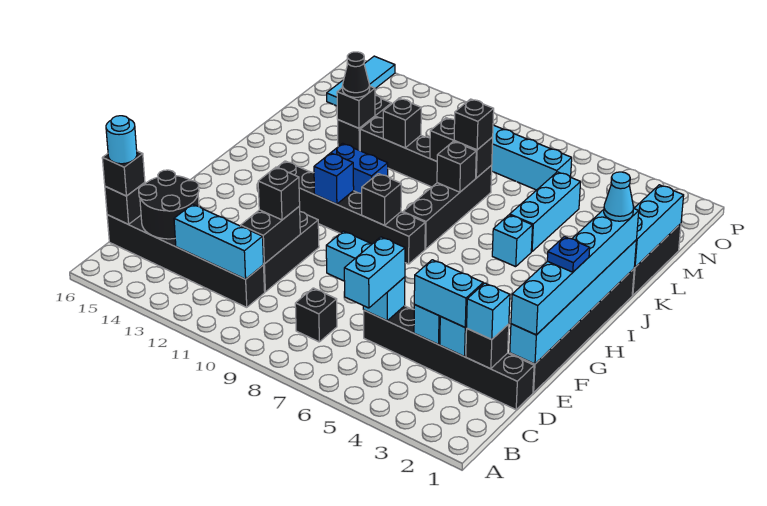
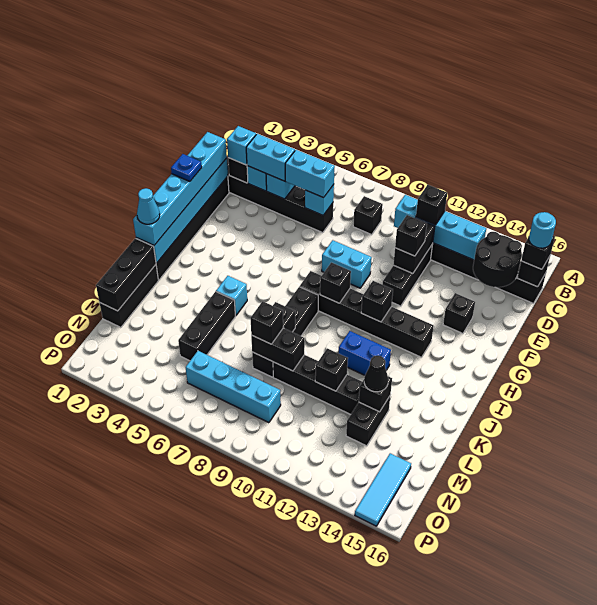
cyan 1x2 brick [344,237,405,308] -> cyan 1x2 brick turned to [285,150,335,198]
cyan 1x3 brick [174,204,264,279] -> cyan 1x4 brick [394,195,486,260]
none -> black 1x1 brick [416,185,447,225]
none -> black 1x1 brick [443,293,475,333]
blue 1x1 brick [314,153,354,204] -> black 1x1 brick [361,281,393,322]
cyan 1x3 brick [634,185,684,267] -> black 1x3 brick [96,238,156,311]
cyan 1x3 brick [510,172,581,252] -> black 1x3 brick [178,291,236,361]

